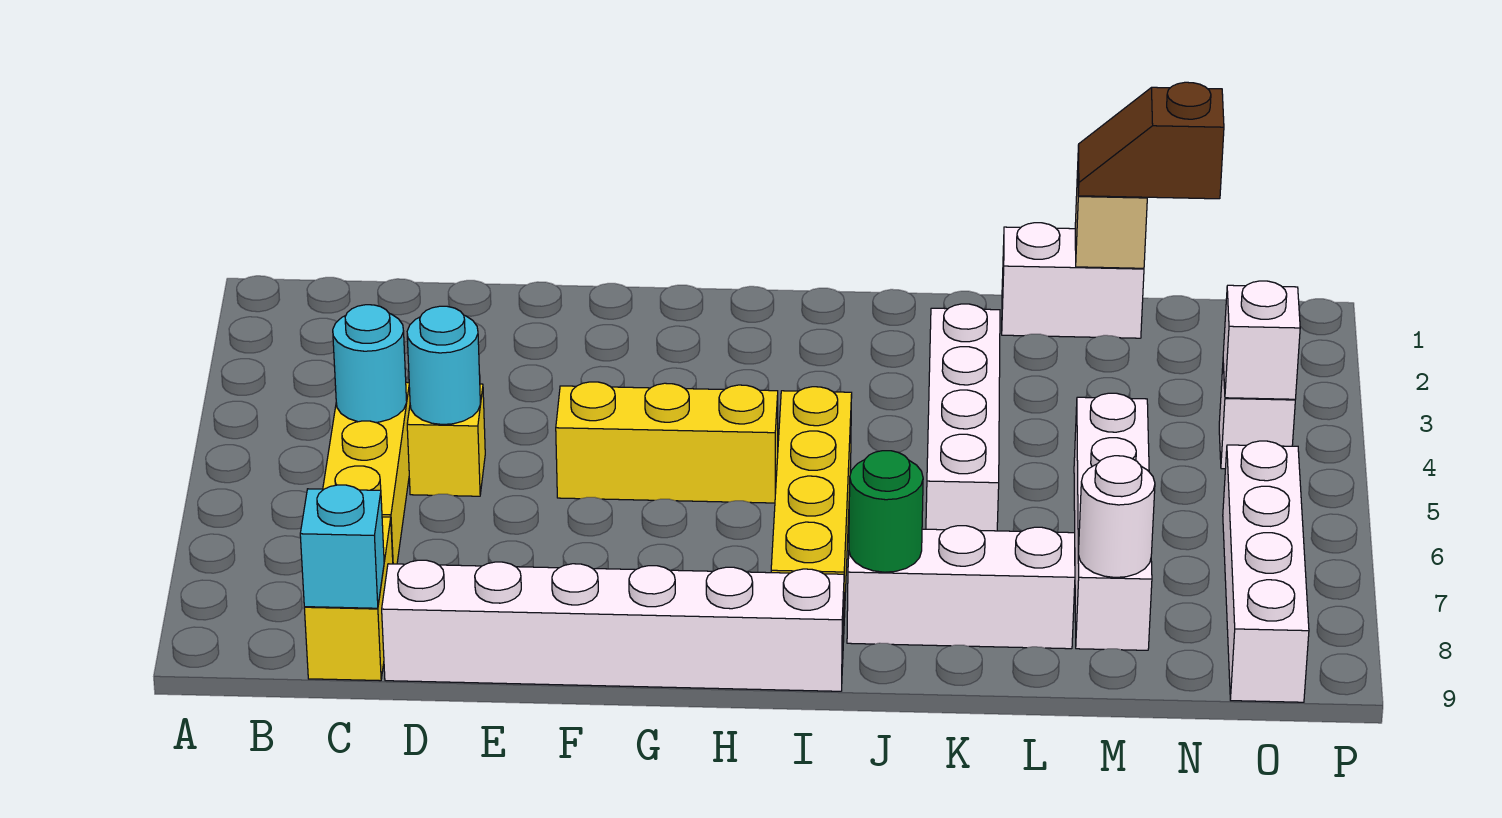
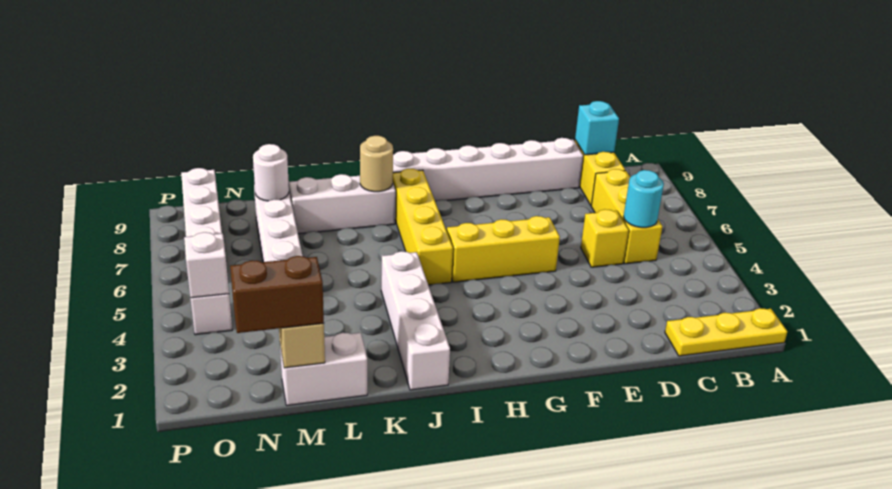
none -> yellow 1x3 plate [665,308,787,356]
cyan 1x1 round brick [407,306,480,425] -> none
green 1x1 round brick [849,451,923,572] -> tan 1x1 round brick [360,136,393,192]
white 1x4 brick [926,304,1000,531] -> white 1x4 brick moved to [381,251,450,390]
brown 1x2 slope [1078,82,1224,199] -> brown 1x2 brick [230,256,324,333]

